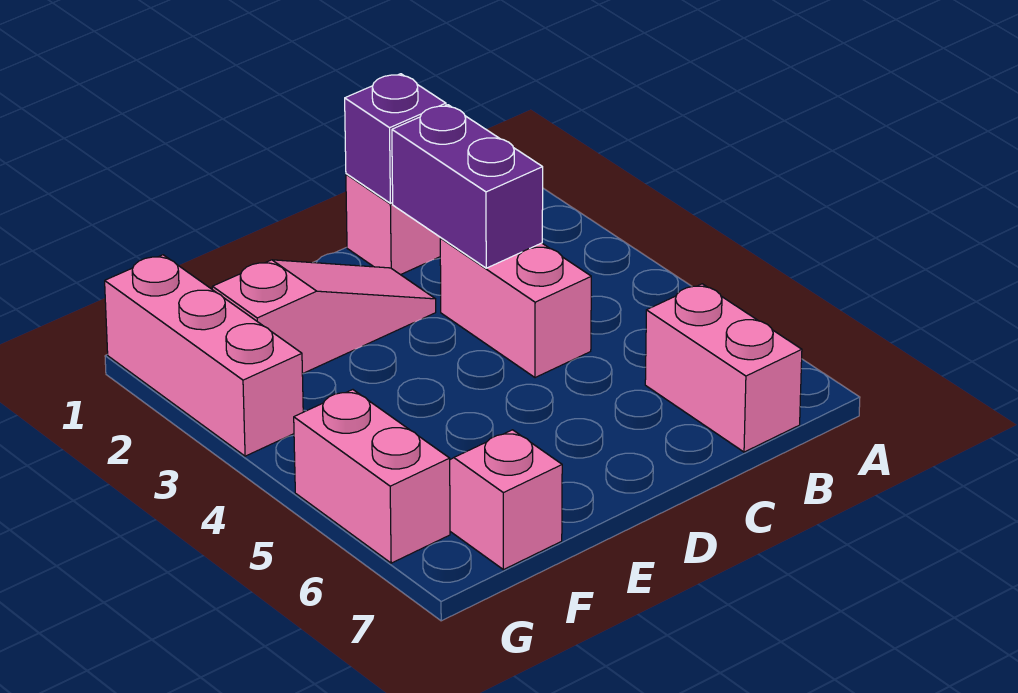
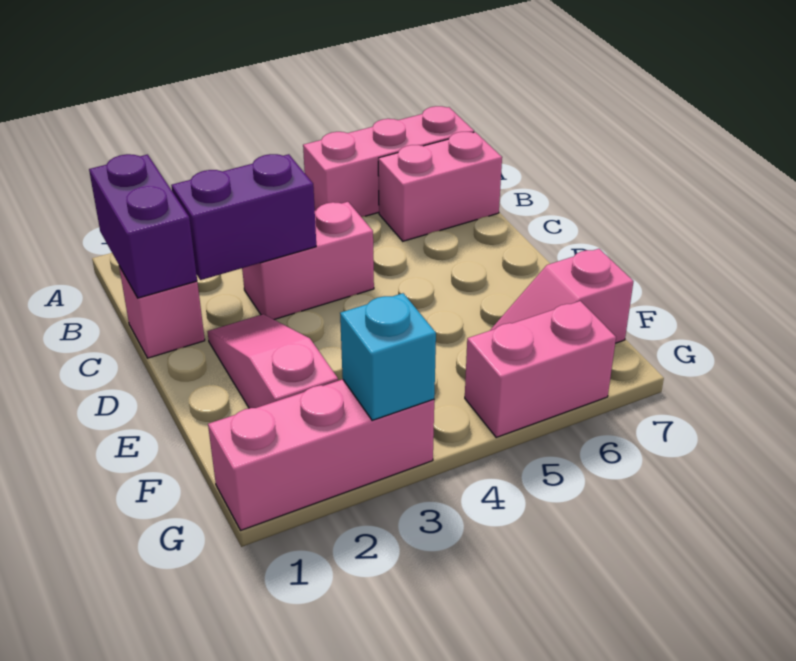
none -> pink 1x3 brick [303,106,474,217]
purple 1x1 brick [345,74,446,203] -> purple 1x2 brick [89,154,197,298]
none -> cyan 1x1 brick [340,293,436,421]

